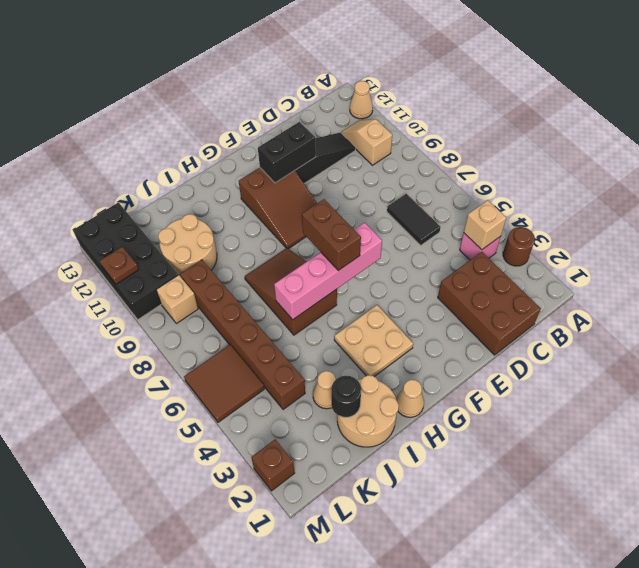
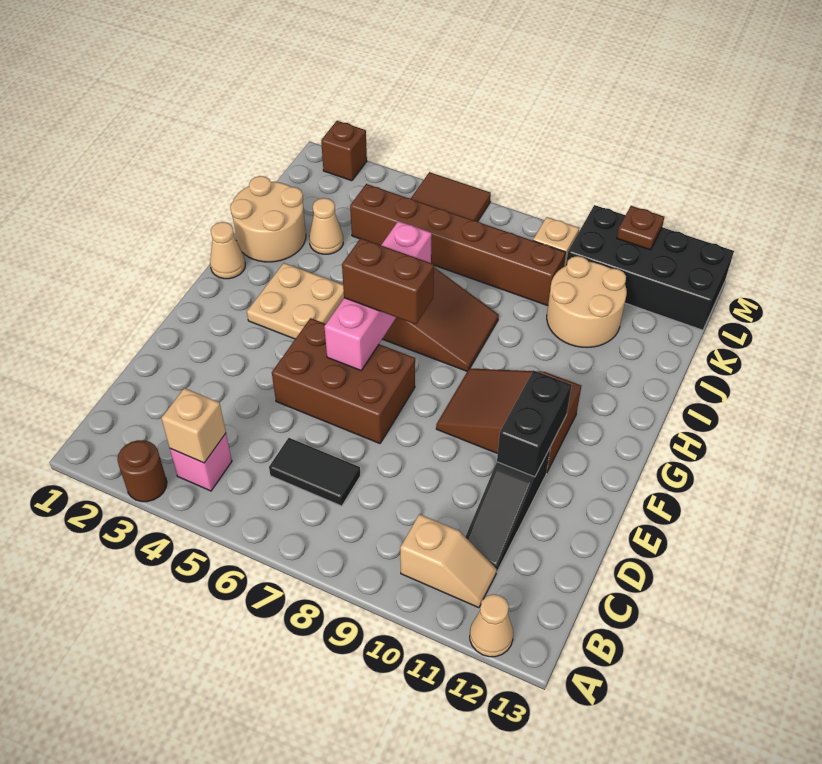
brown 2x3 brick [438,252,541,355] -> brown 2x3 brick moved to [272,318,415,444]
black 1x1 round brick [331,376,361,417] -> none

